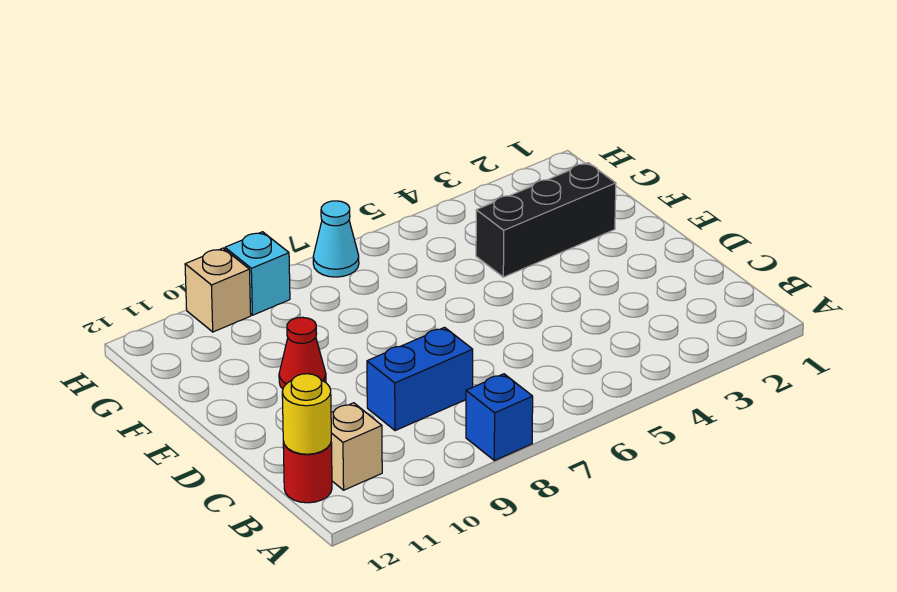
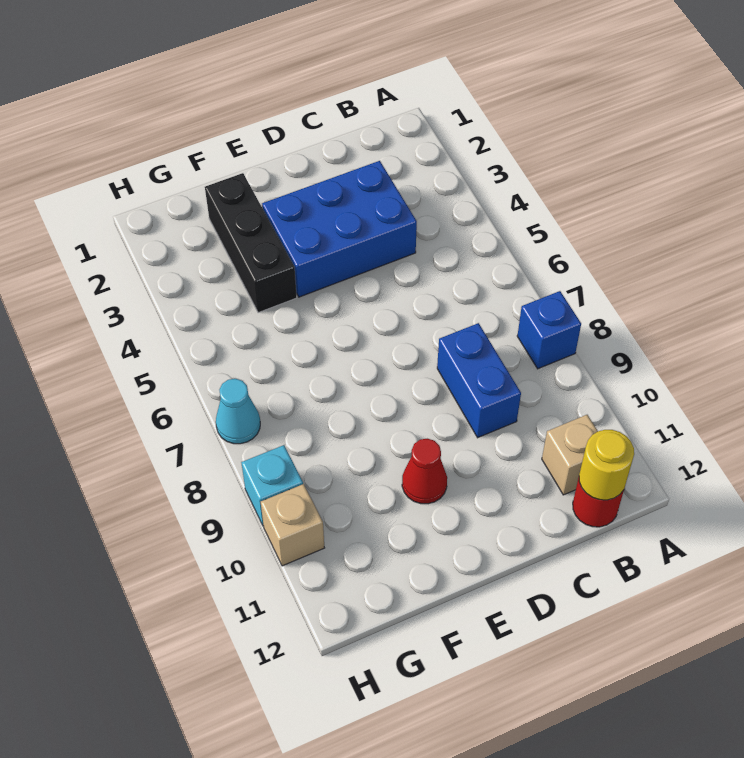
none -> blue 2x3 brick [262,161,417,297]

